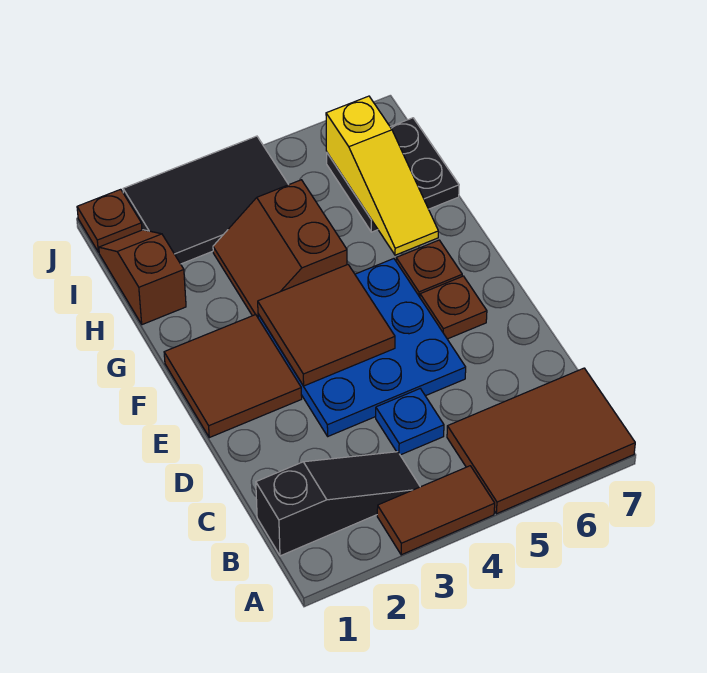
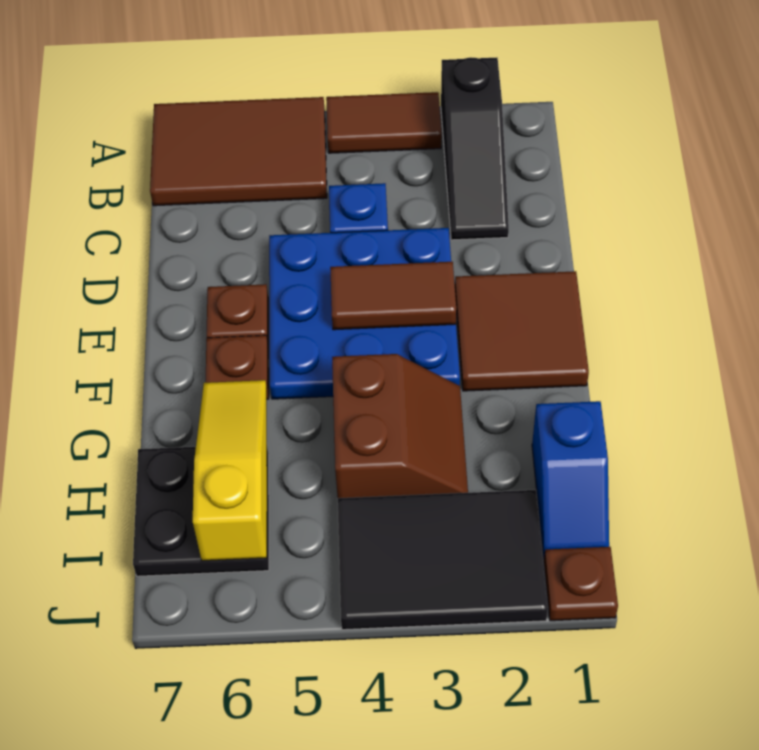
black 1x3 slope [256,452,420,556] -> black 1x3 slope turned to [441,57,509,240]
brown 2x2 tile [258,265,395,386] -> brown 1x2 tile [330,262,456,330]
brown 1x2 slope [99,230,186,325] -> blue 1x2 slope [532,401,609,559]

